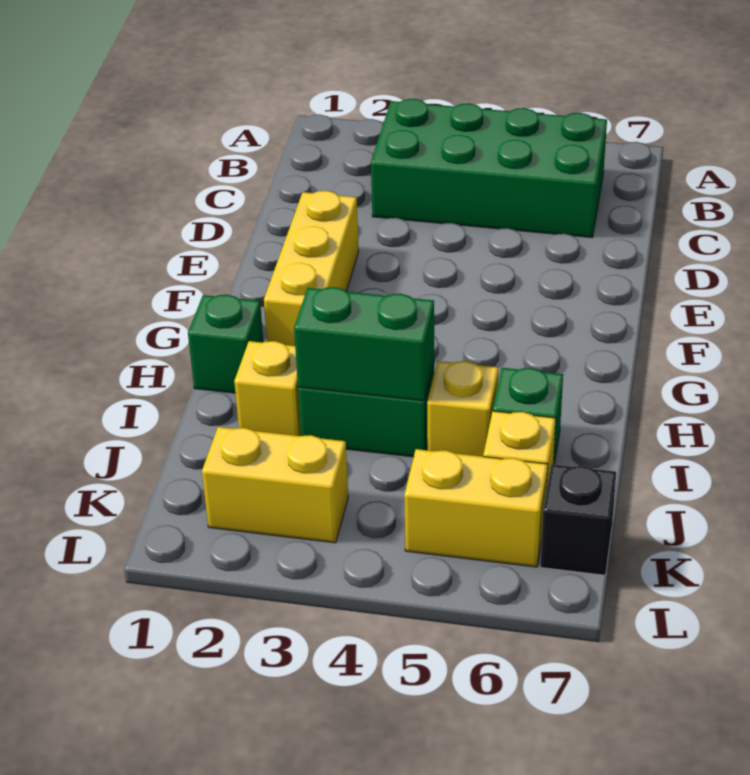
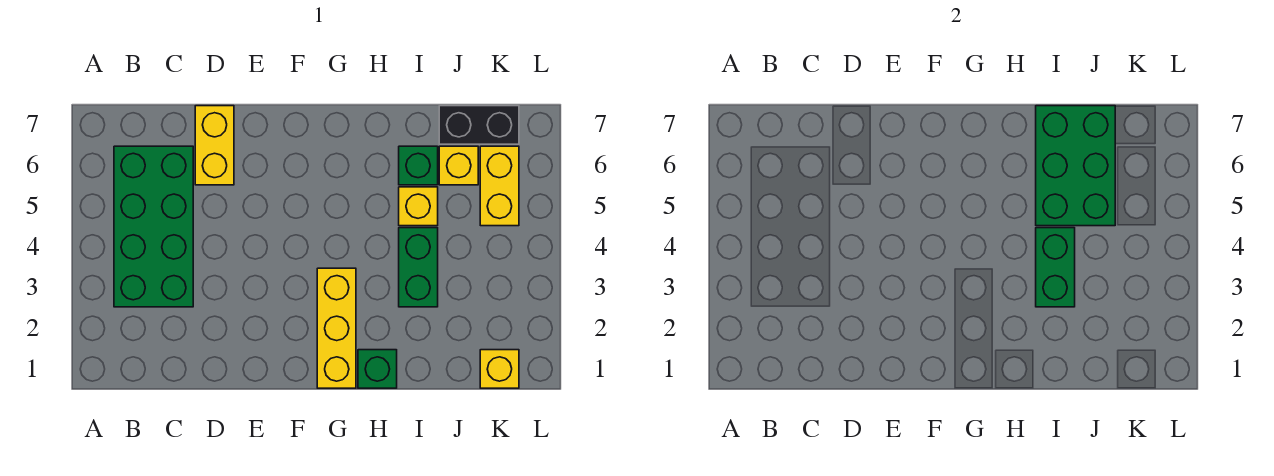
yellow 1x3 brick [264,191,359,346] -> yellow 1x3 brick turned to [317,268,356,388]
yellow 1x1 brick [234,341,301,436] -> yellow 1x1 brick moved to [480,350,519,388]
none -> green 2x3 brick [1036,106,1115,226]
yellow 1x2 brick [202,427,348,543] -> yellow 1x2 brick moved to [195,106,234,185]
black 1x1 brick [540,464,616,575] -> black 1x2 brick [439,106,519,144]

